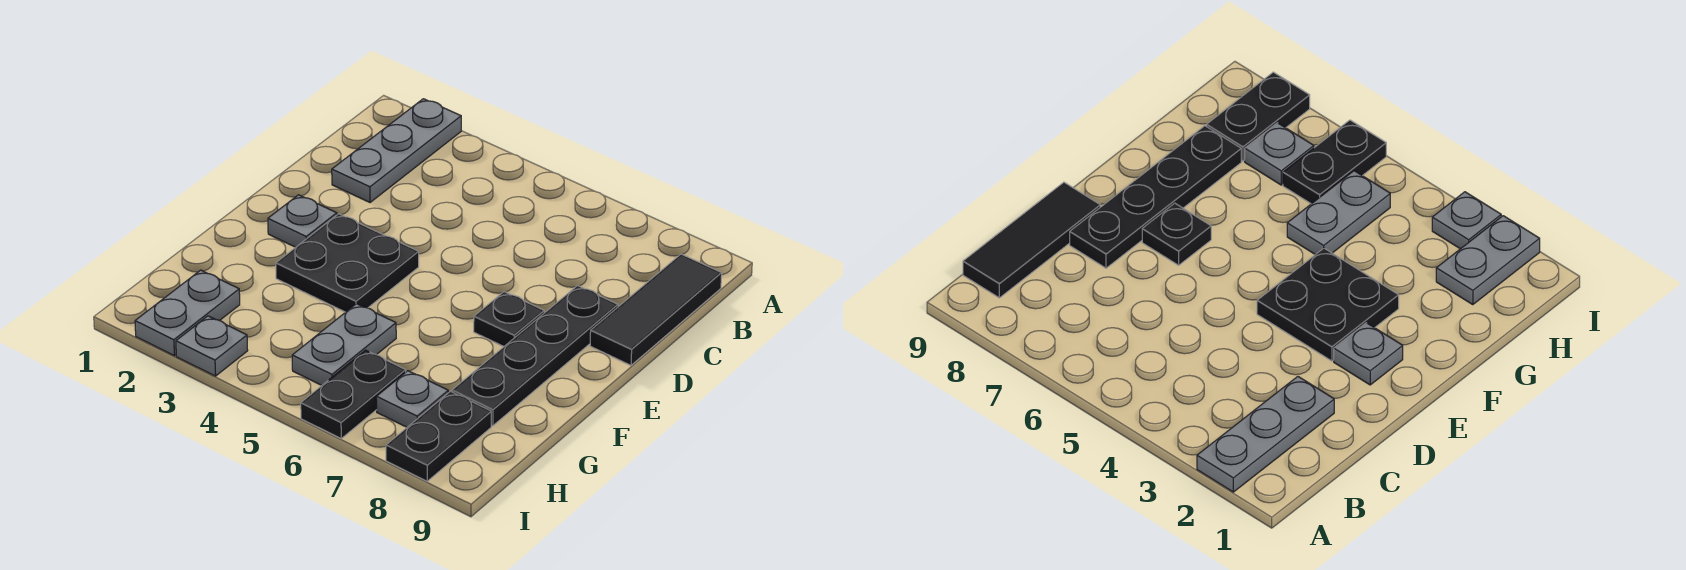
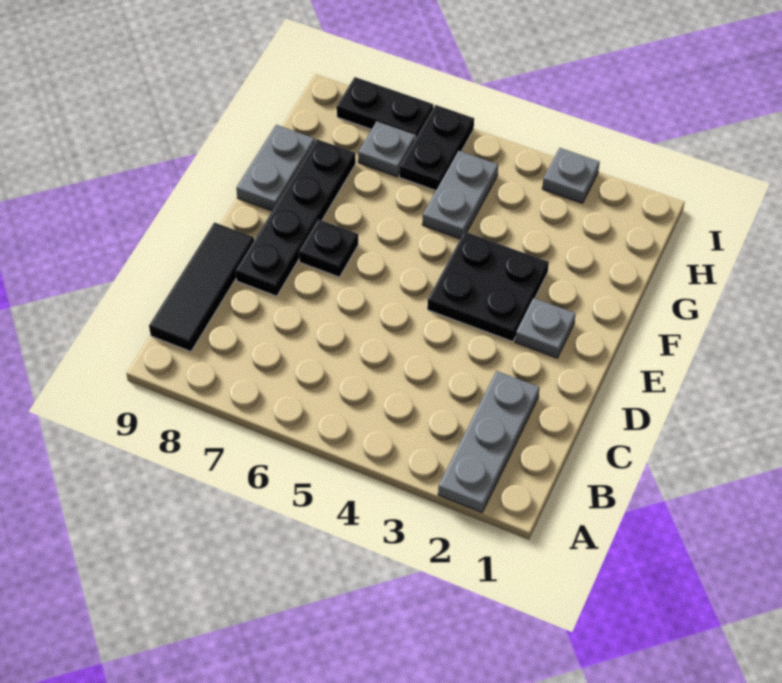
grey 1x2 plate [135,270,240,356] -> grey 1x2 plate moved to [236,125,315,211]
black 1x2 plate [386,391,491,481] -> black 1x2 plate turned to [337,77,433,139]

